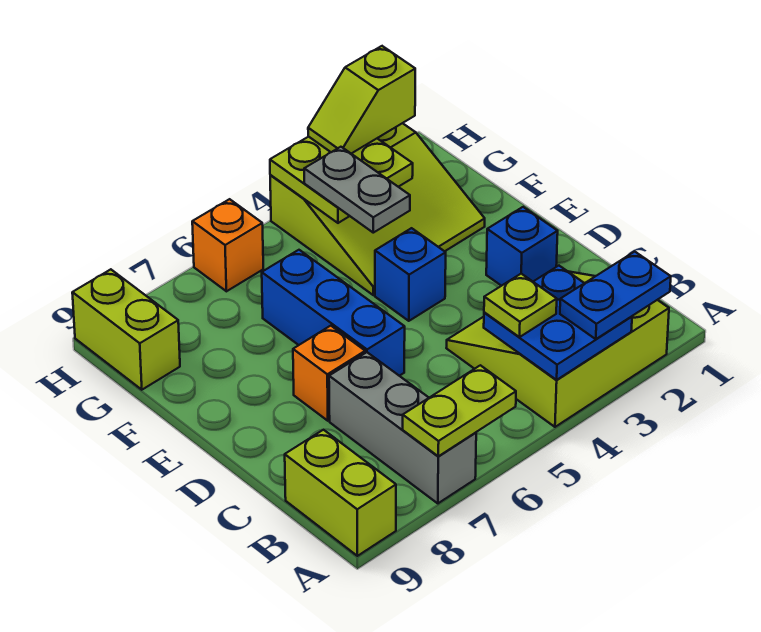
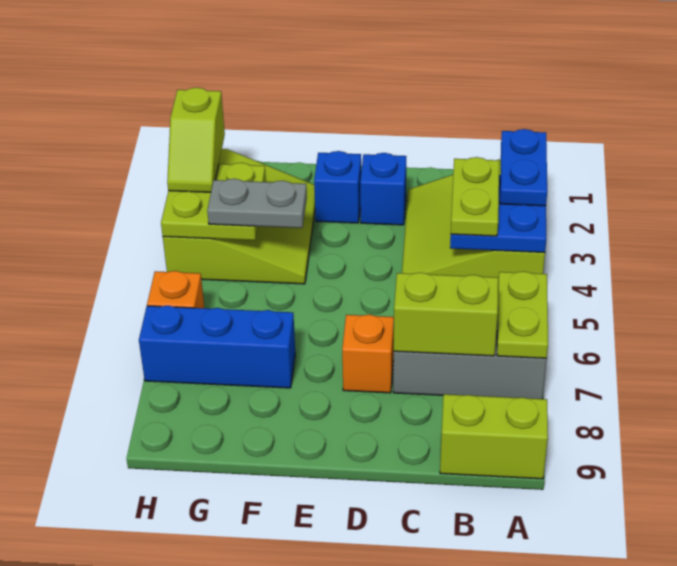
lime 1x1 plate [484,274,557,337] -> lime 1x2 plate [451,157,499,236]
blue 1x3 brick [262,250,405,376] -> blue 1x3 brick moved to [139,306,295,388]
blue 1x1 brick [375,228,446,321] -> blue 1x1 brick moved to [314,151,361,223]
lime 1x2 brick [72,269,180,390] -> lime 1x2 brick moved to [394,273,498,356]

